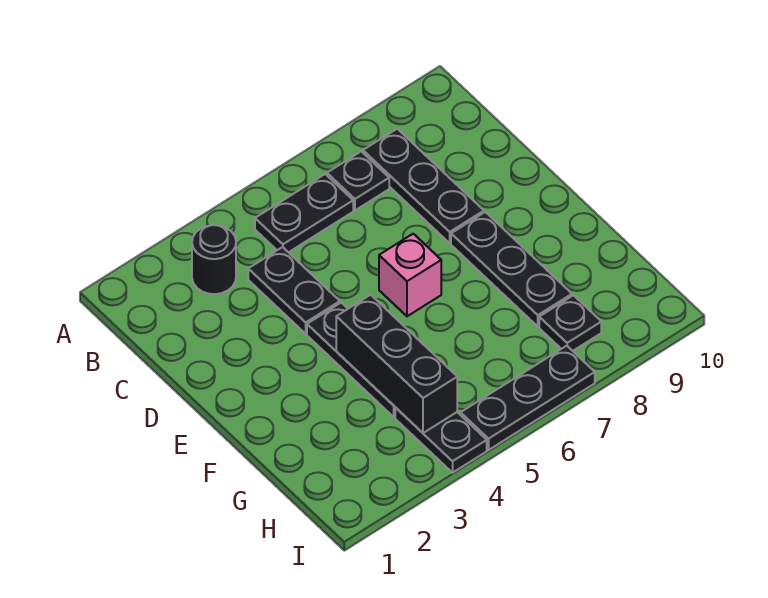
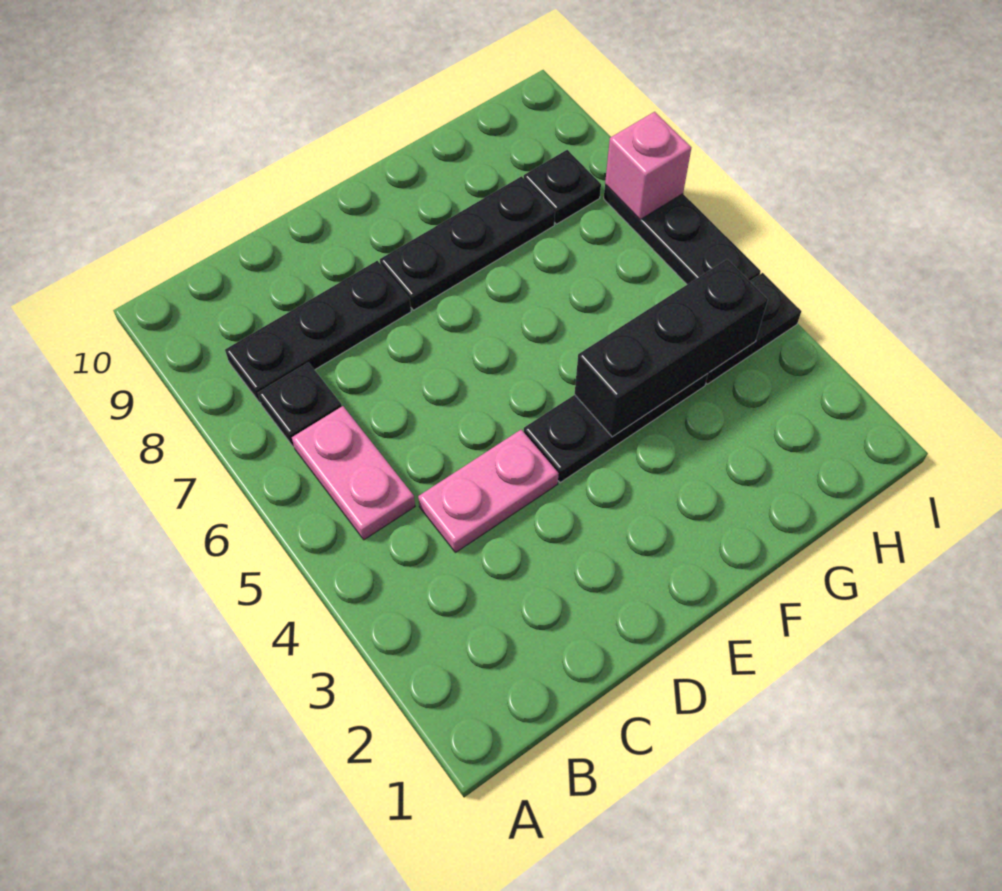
black 1x1 round brick [192,225,236,294] -> none
black 1x2 plate [255,174,353,252] -> pink 1x2 plate [292,406,415,540]
black 1x2 plate [248,247,340,334] -> pink 1x2 plate [418,430,559,553]
pink 1x1 brick [379,234,441,316] -> pink 1x1 brick moved to [605,112,691,220]

